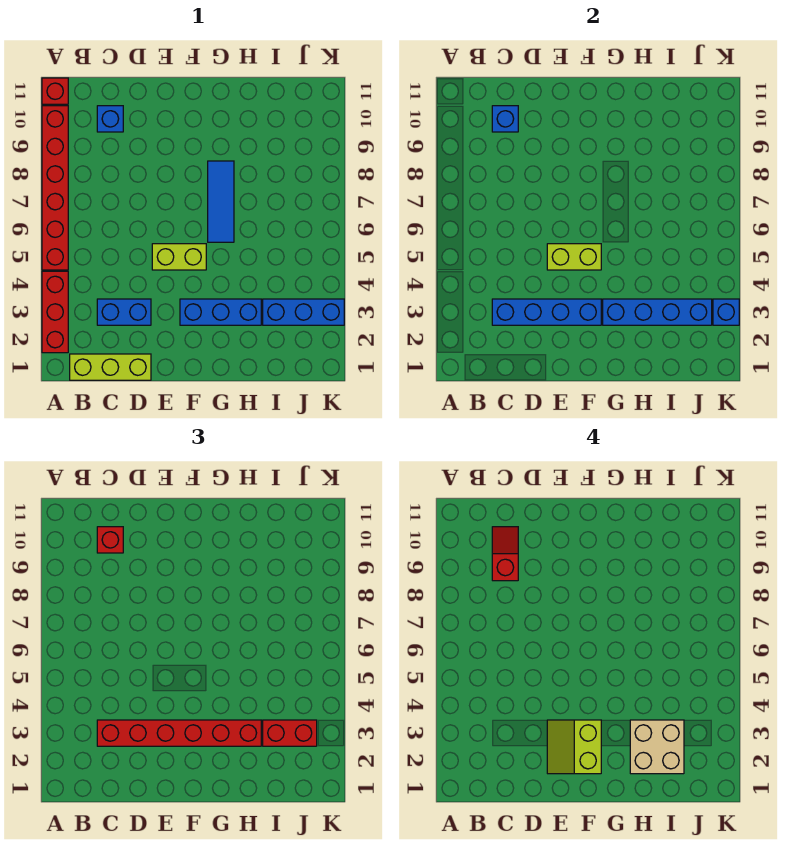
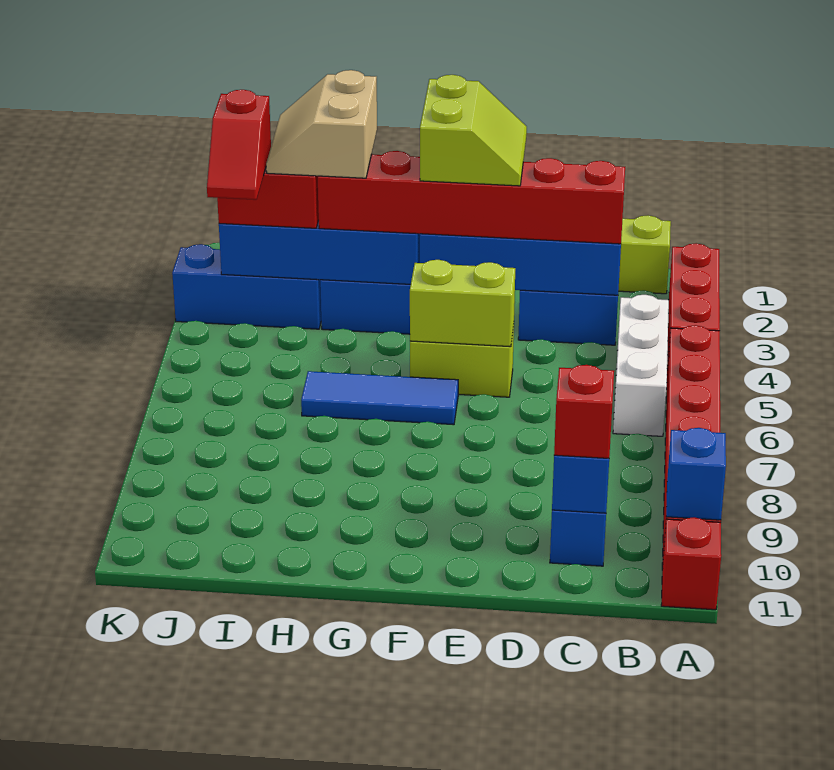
none -> white 1x3 brick [613,295,669,436]
red 1x2 slope [492,527,518,581] -> red 1x2 slope moved to [207,90,271,200]
blue 1x3 tile [208,161,234,242] -> blue 1x3 tile turned to [301,371,458,425]
tan 2x2 brick [630,720,684,774] -> tan 2x2 slope [266,70,377,178]
blue 1x1 brick [713,299,739,325] -> blue 1x1 brick moved to [666,428,726,520]

